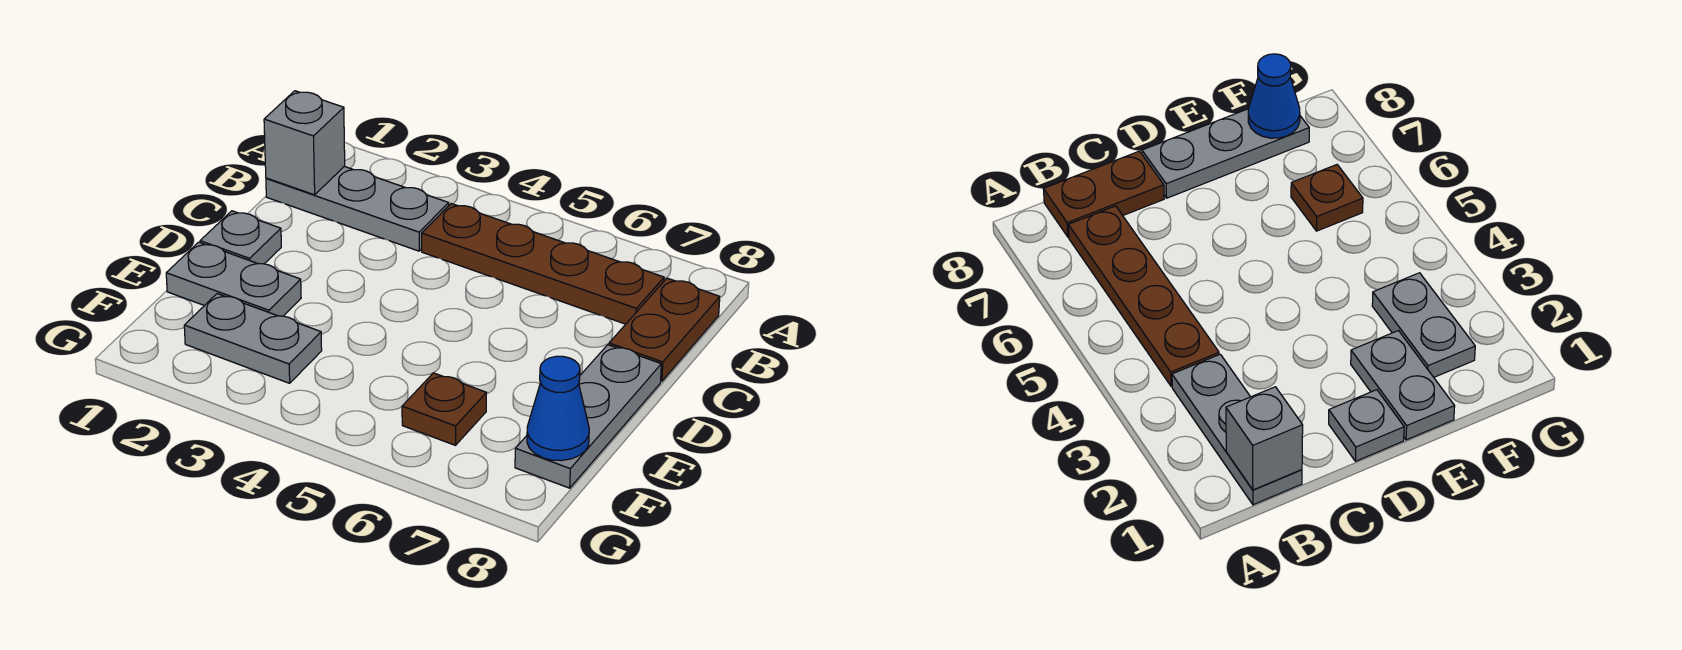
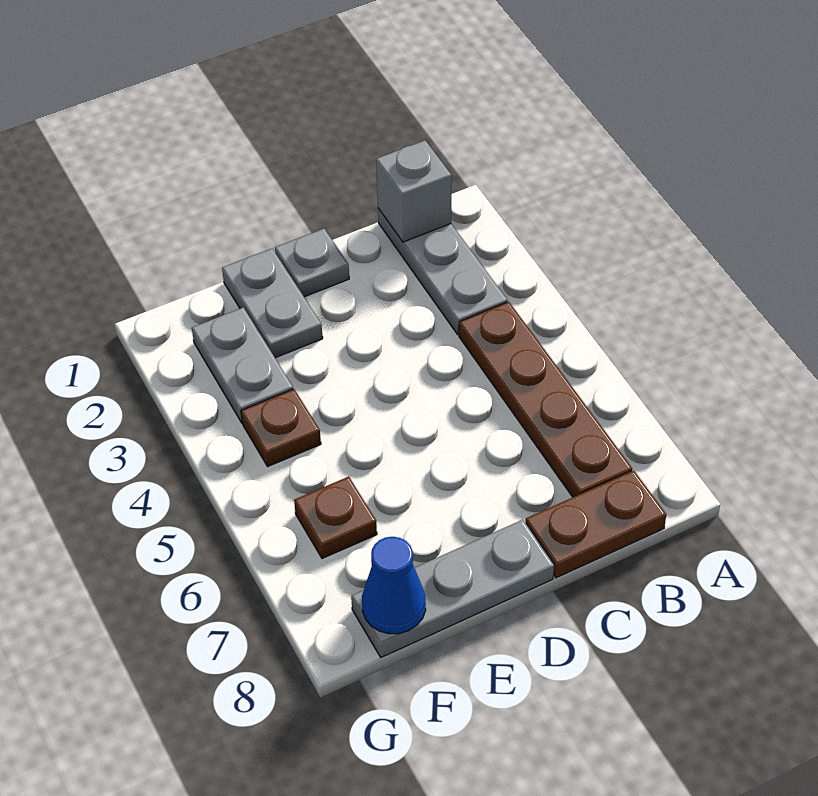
none -> brown 1x1 plate [241,389,321,467]

